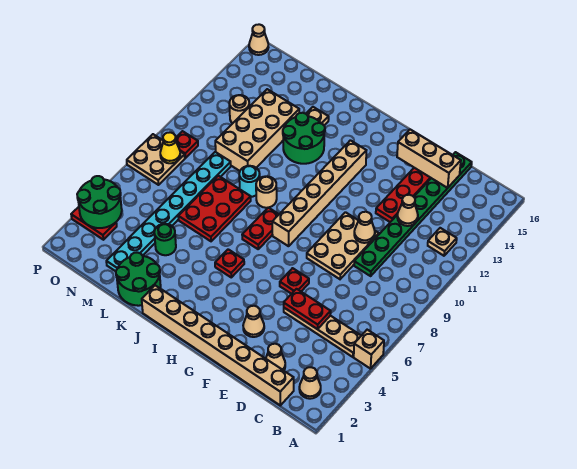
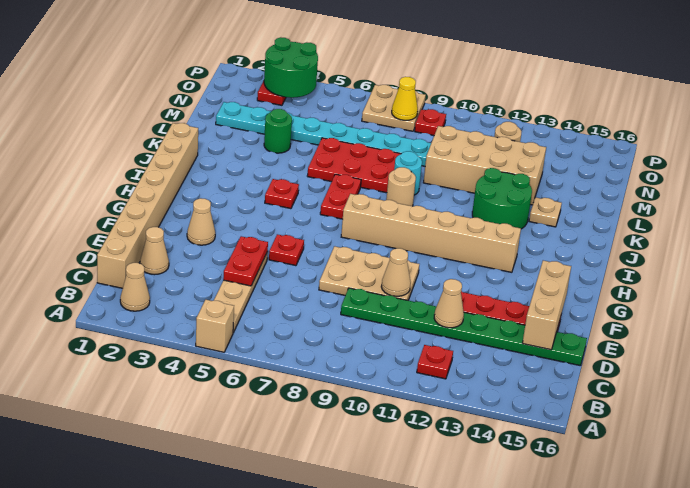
tan 1x1 plate [428,228,457,256] -> red 1x1 plate [417,345,453,379]
red 1x2 plate [242,207,279,249] -> red 1x2 plate turned to [320,174,361,219]
green 2x2 round brick [116,253,161,306] -> none
tan 1x1 cone [249,24,268,55] -> none

